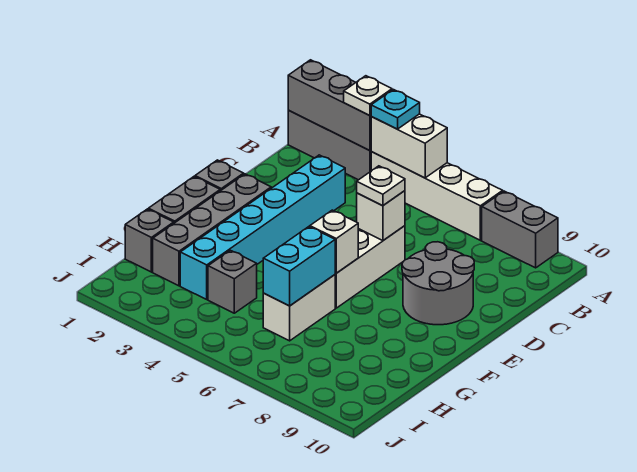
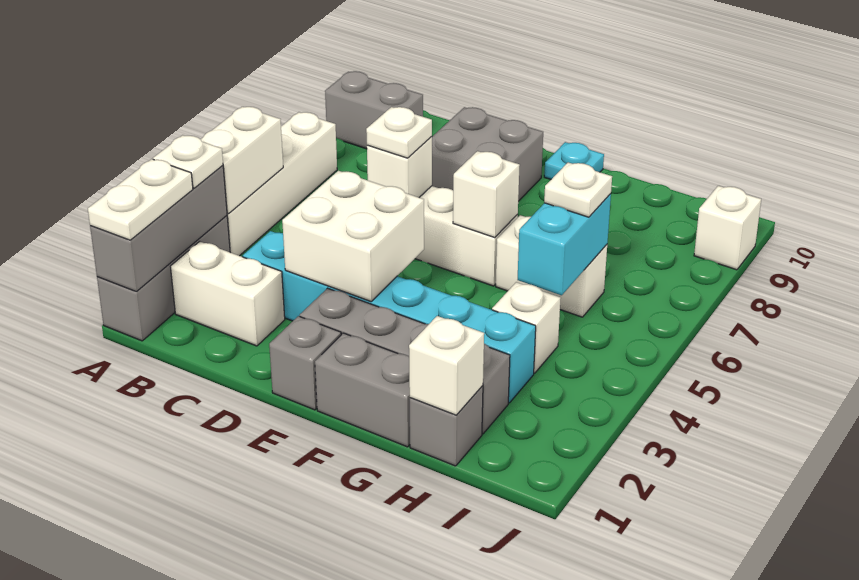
none -> white 1x2 plate [88,159,193,240]
cyan 1x1 plate [371,90,420,129] -> cyan 1x1 plate moved to [544,142,604,179]
grey 1x2 brick [482,191,558,268] -> grey 1x2 brick turned to [325,71,423,149]
none -> white 1x2 brick [170,241,285,346]
none -> white 2x2 brick [282,171,424,302]
grey 2x2 round brick [402,242,474,325] -> grey 2x2 brick [432,107,543,201]
cyan 1x2 brick [263,227,335,306] -> cyan 1x2 brick turned to [518,194,611,295]
none -> white 1x1 brick [409,316,484,415]
grey 1x1 brick [208,250,257,313] -> white 1x1 brick [492,282,561,373]
none -> white 1x1 plate [544,162,612,217]
none -> white 1x1 brick [694,186,761,270]

